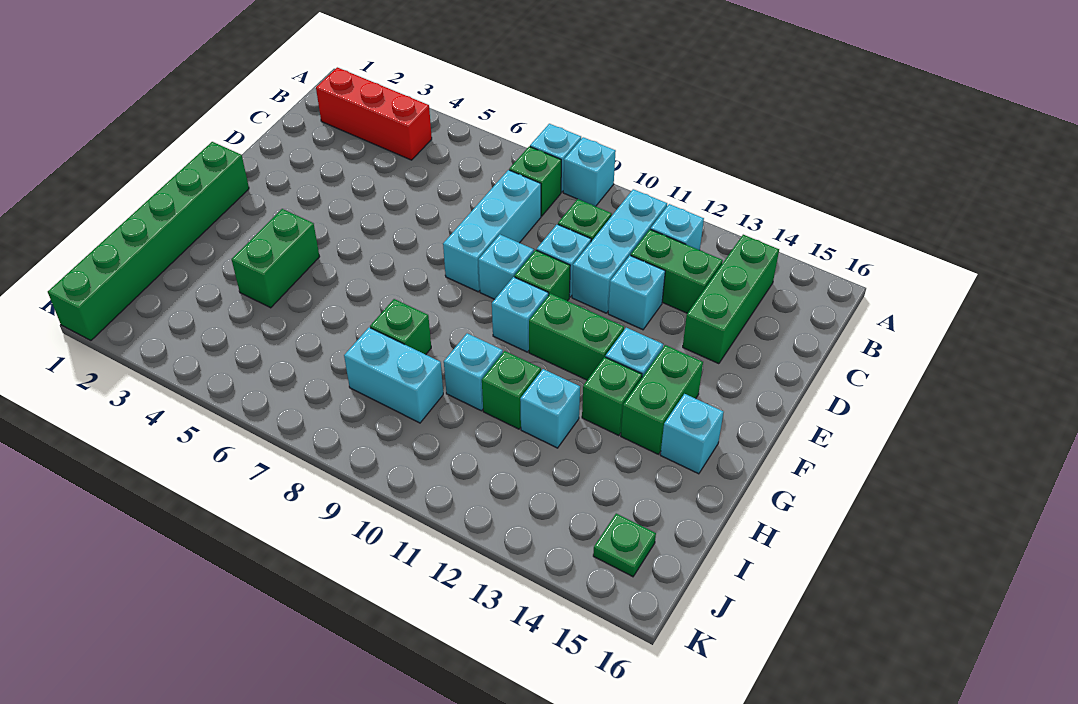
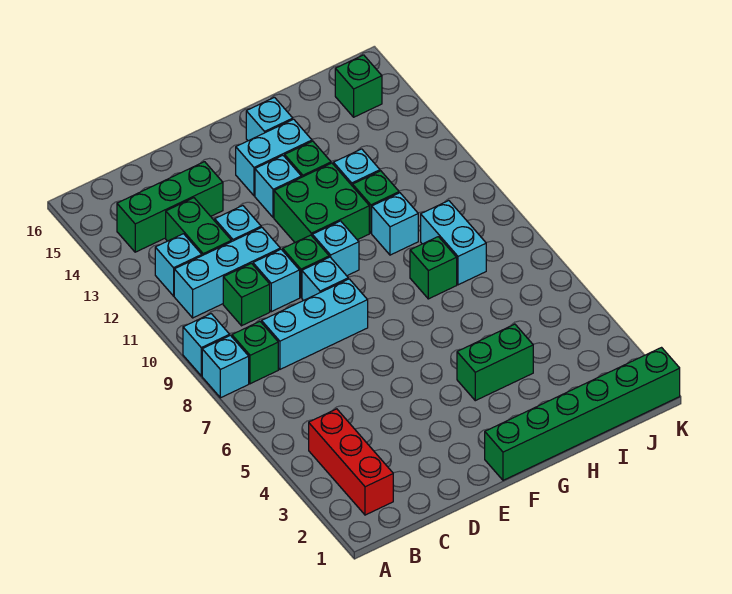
green 1x2 brick [529,293,624,380] -> green 2x2 brick [274,163,369,242]
green 1x2 brick [621,345,703,454] -> cyan 1x2 brick [236,119,312,196]
green 1x1 plate [593,514,656,577] -> green 1x1 brick [335,55,382,117]

